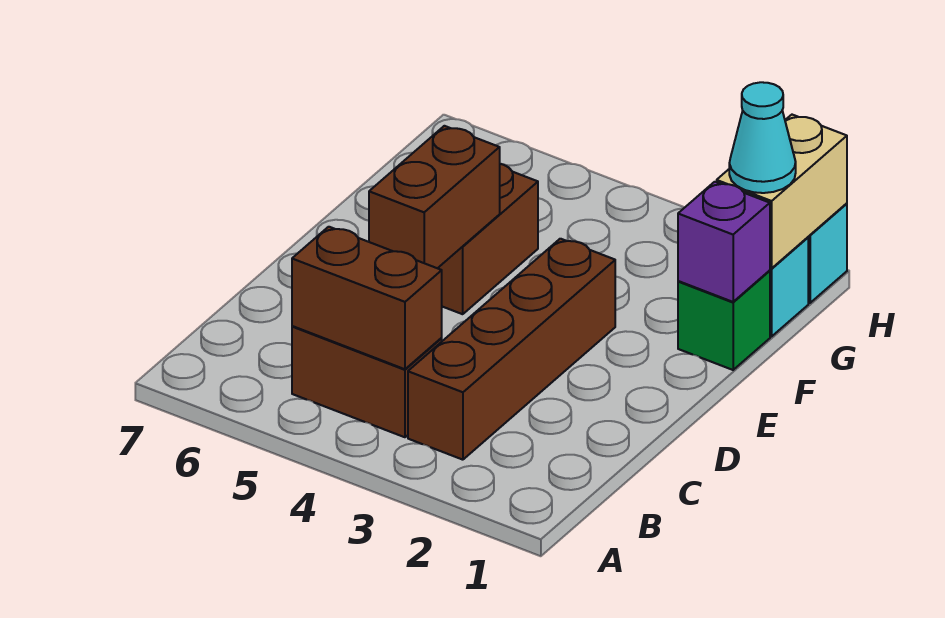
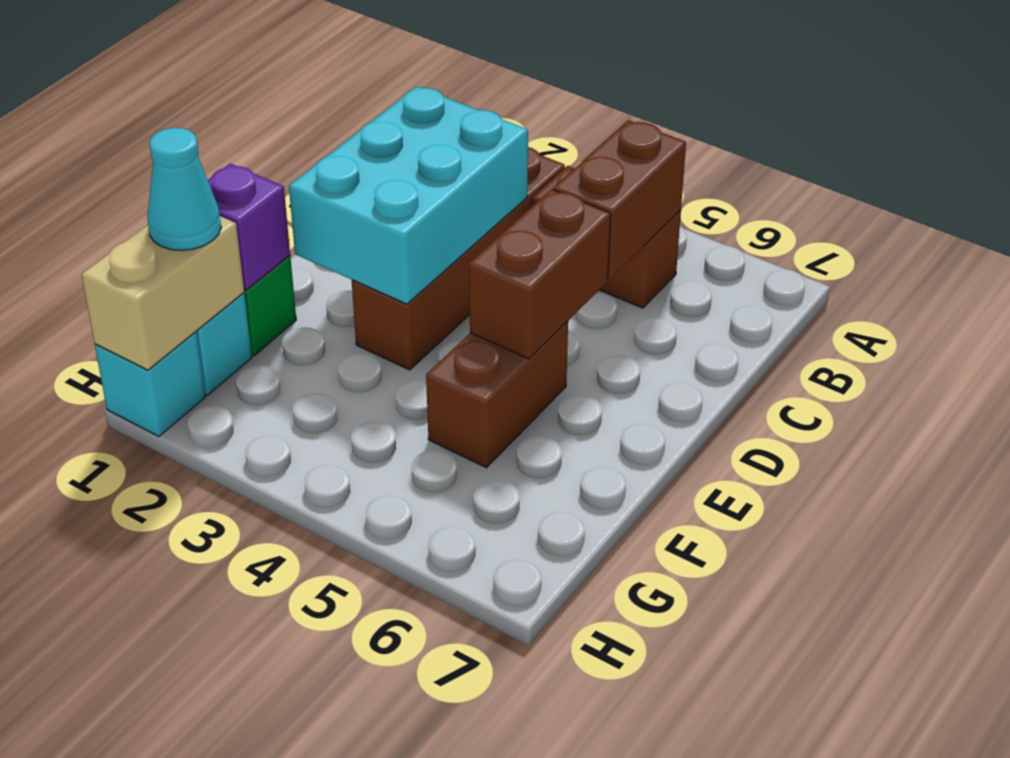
brown 1x2 brick [292,227,442,369] -> brown 1x2 brick turned to [553,120,686,280]
none -> cyan 2x3 brick [289,86,528,304]

